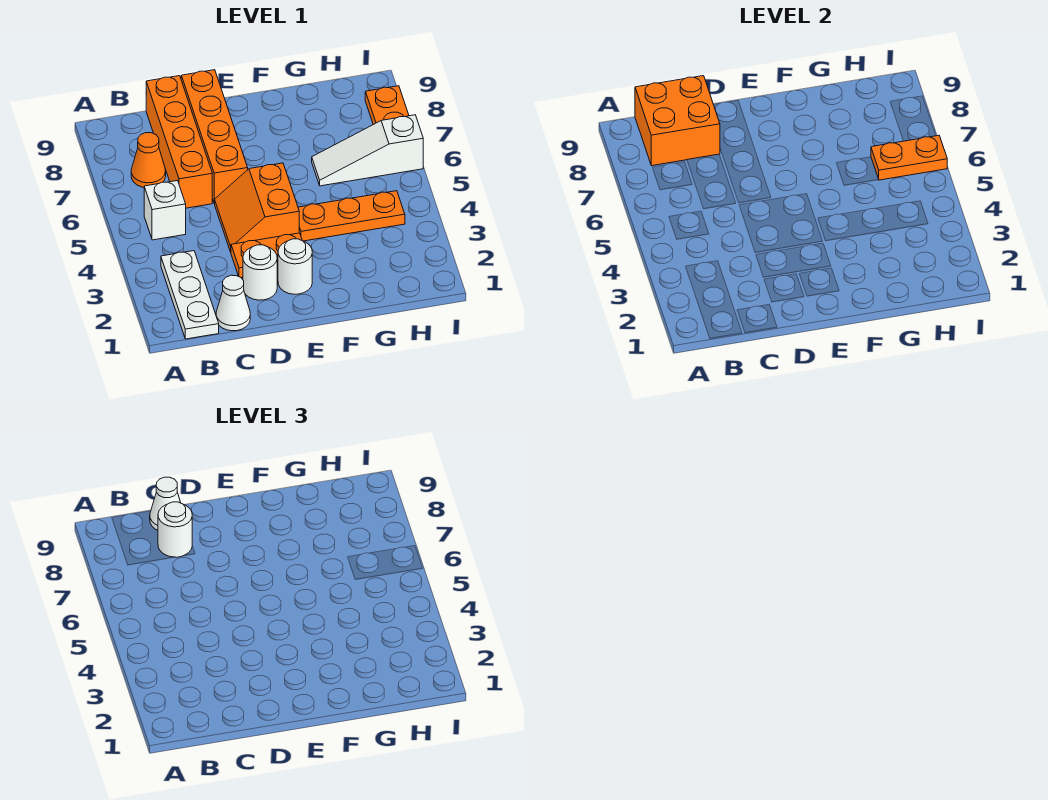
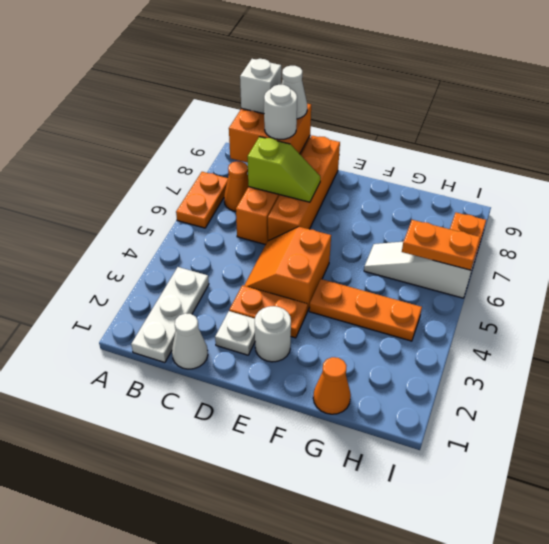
none -> orange 1x2 plate [176,172,228,228]
white 1x1 brick [144,181,186,240] -> white 1x1 brick moved to [240,59,281,114]
none -> lime 1x2 slope [247,137,320,202]
white 1x1 round brick [243,245,277,300] -> white 1x1 plate [215,311,255,355]
none -> orange 1x1 cone [313,357,351,414]

